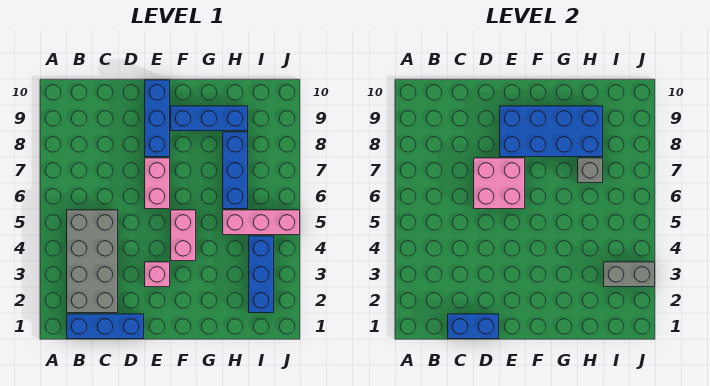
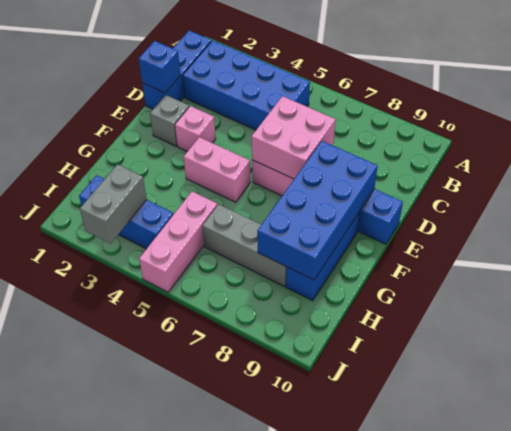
grey 2x4 brick [67,210,118,313] -> blue 2x4 brick [183,40,310,130]
blue 1x2 brick [448,314,499,339] -> blue 1x1 brick [139,41,180,93]
blue 1x3 brick [223,132,248,209] -> grey 1x3 brick [202,204,286,287]
grey 1x1 brick [578,158,603,183] -> grey 1x1 brick moved to [150,95,189,146]

